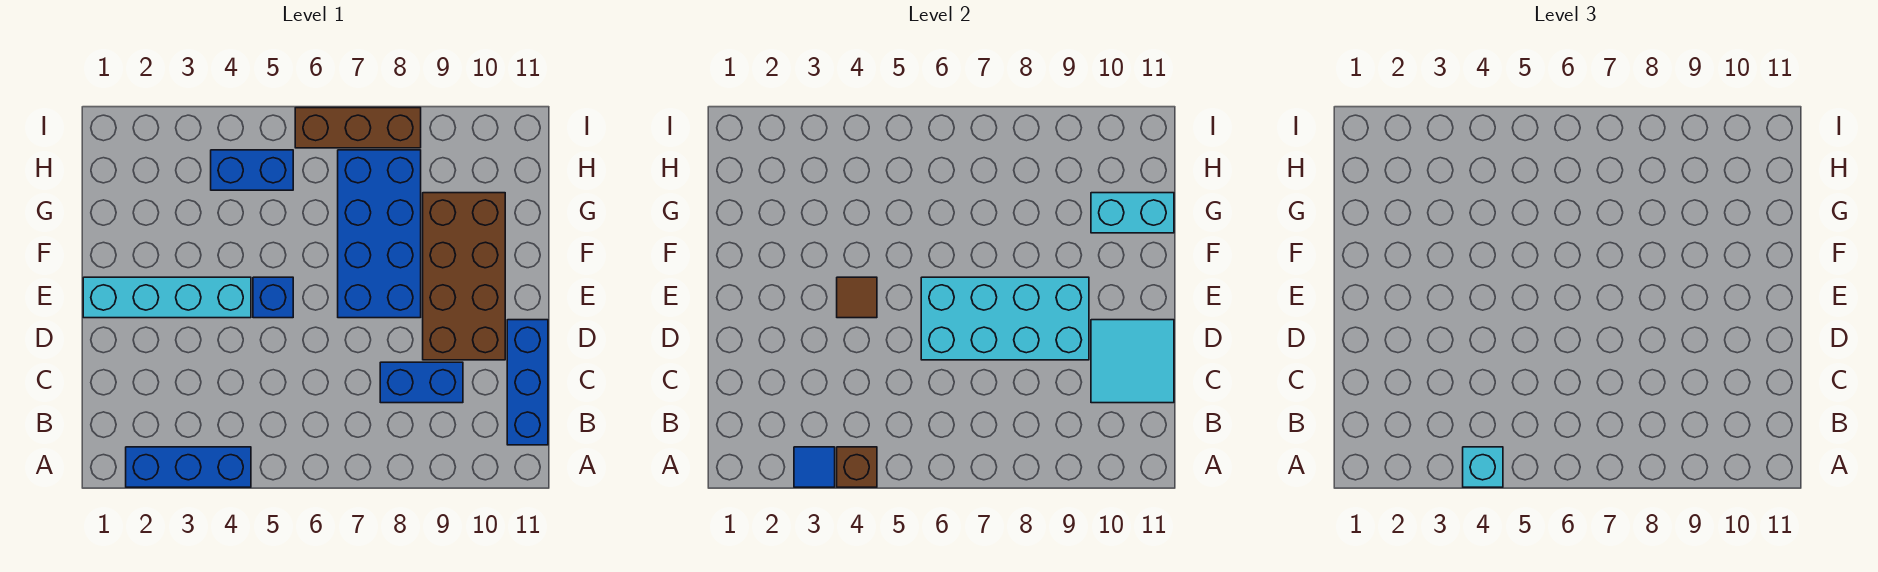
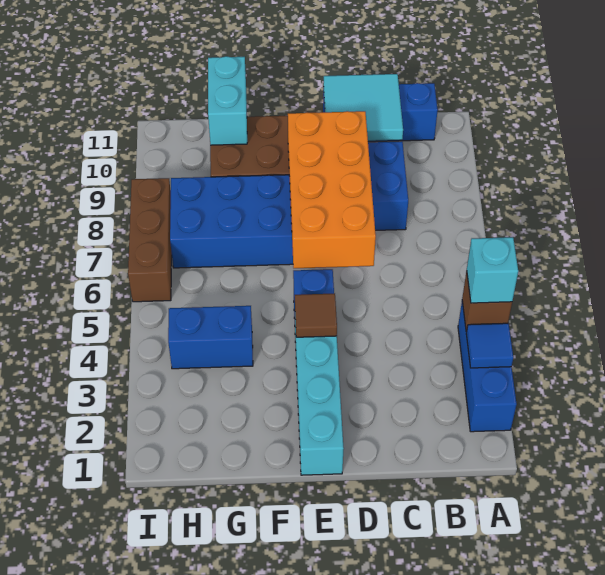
cyan 2x4 brick [921,277,1089,360] -> orange 2x4 brick [288,111,376,268]
blue 1x2 brick [211,150,293,190] -> blue 1x2 brick turned to [168,306,253,369]

